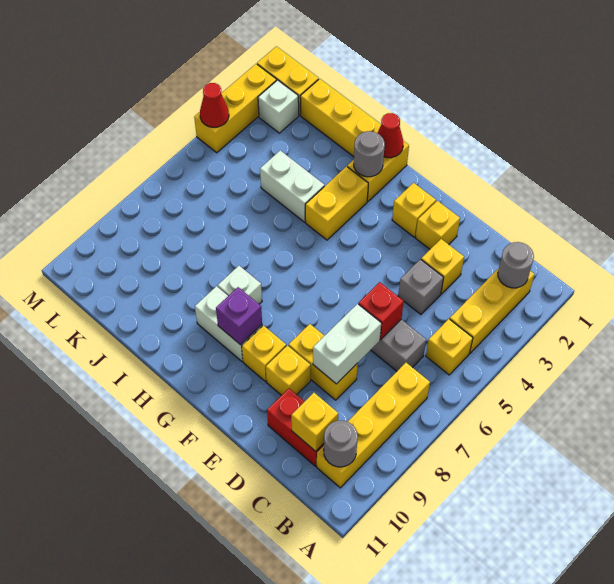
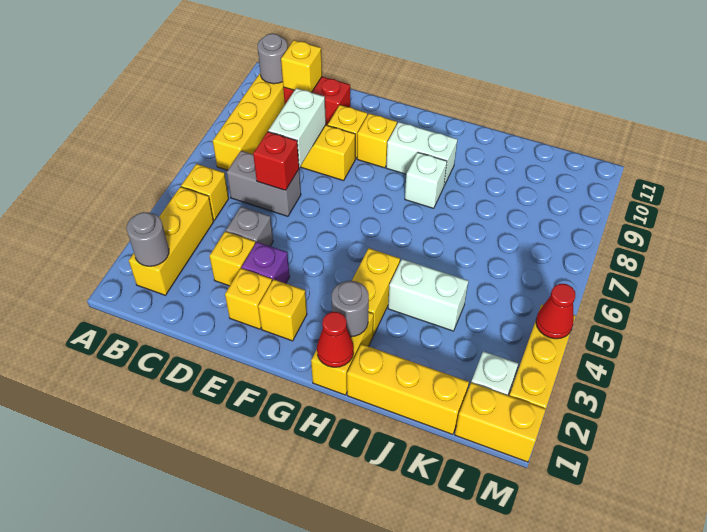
purple 1x1 brick [216,287,262,345] -> purple 1x1 brick moved to [242,242,290,283]

